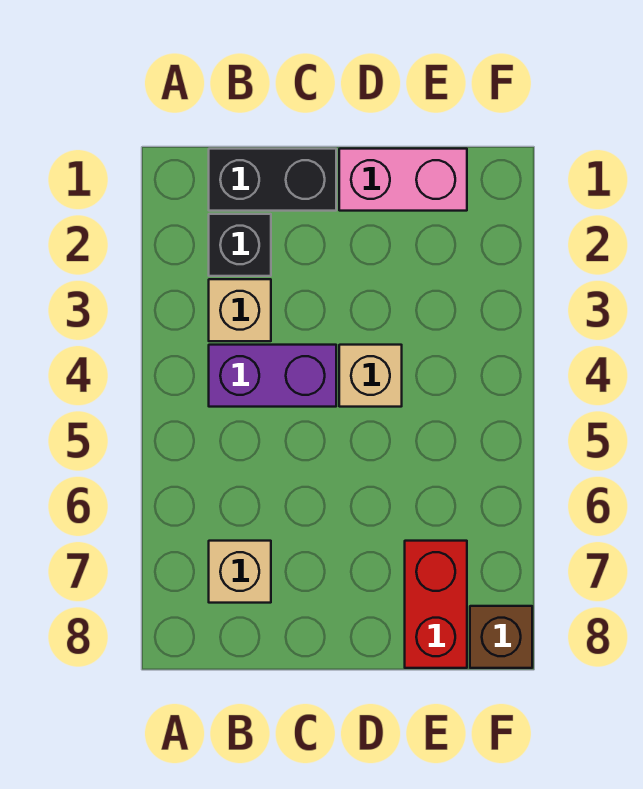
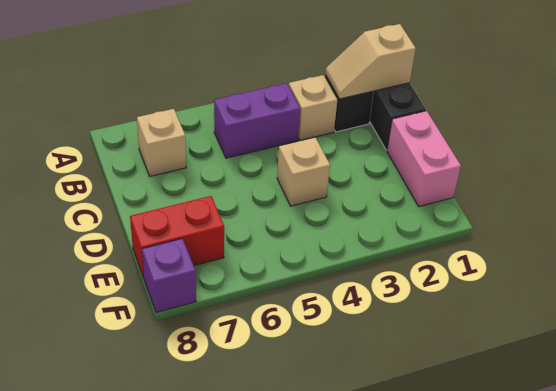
none -> tan 1x2 slope [325,24,416,99]
purple 1x2 brick [209,345,336,407] -> purple 1x2 brick turned to [214,83,300,158]
brown 1x1 brick [470,606,532,668] -> purple 1x1 brick [142,238,196,313]

